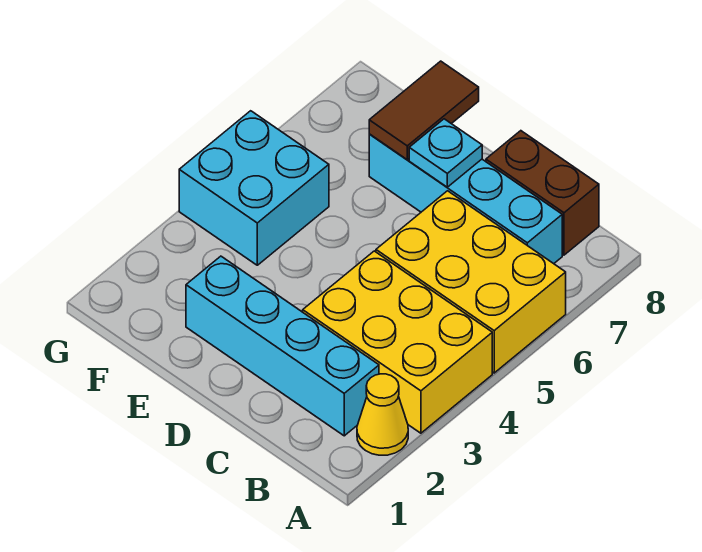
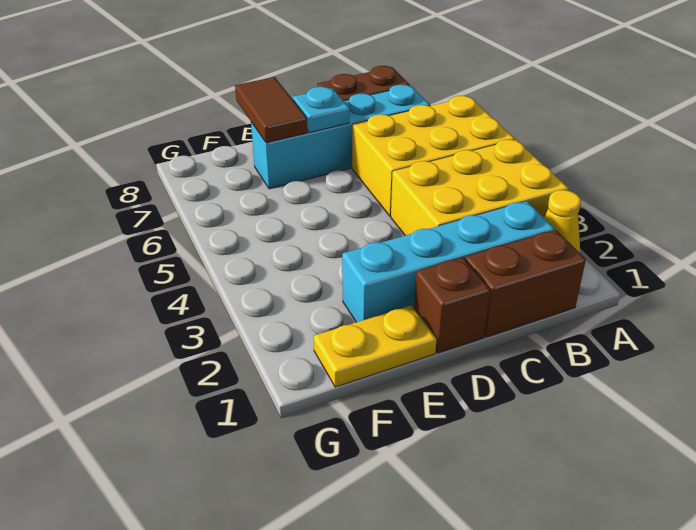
none -> brown 1x2 brick [465,230,586,337]
none -> brown 1x1 brick [414,258,490,353]
none -> yellow 1x2 plate [314,305,437,387]
cyan 2x2 brick [179,111,329,265] -> none

